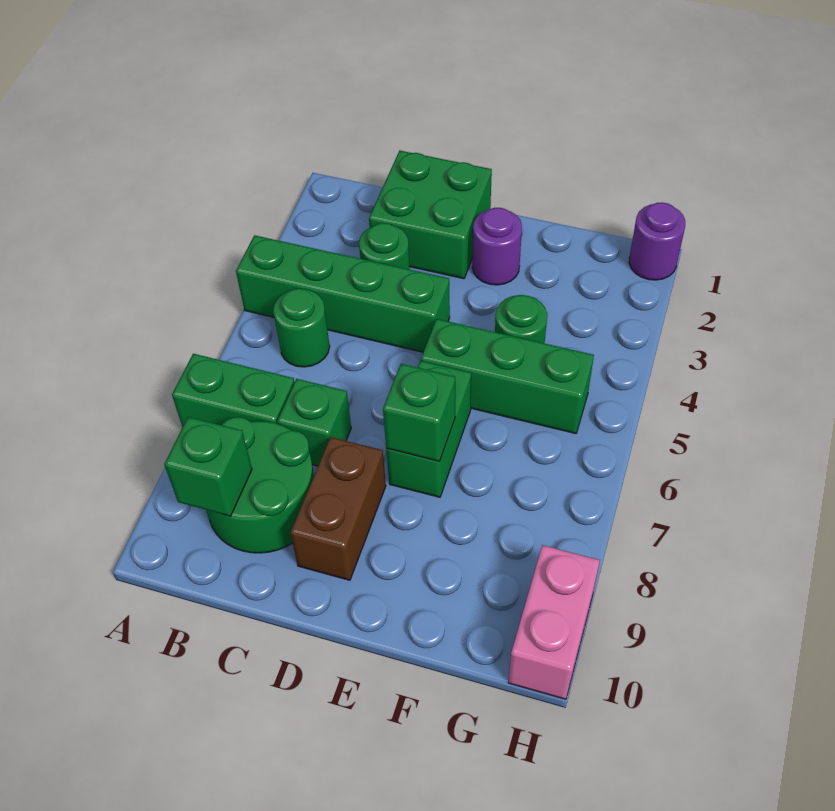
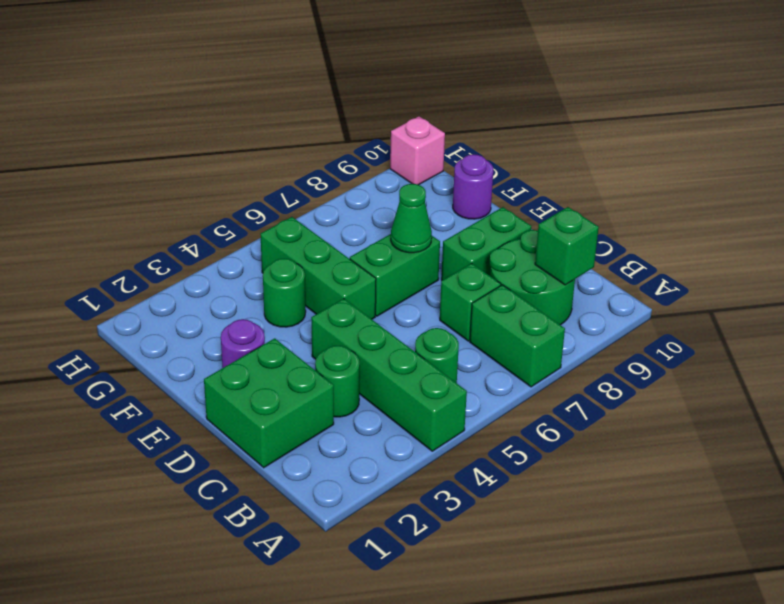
brown 1x2 brick [290,437,386,580] -> green 1x2 brick [441,207,531,280]
green 1x1 brick [383,364,455,462] -> green 1x1 cone [391,184,432,253]
purple 1x1 round brick [629,202,685,280] -> purple 1x1 round brick moved to [453,154,493,219]
pink 1x2 brick [508,545,600,699] -> pink 1x1 brick [390,116,445,185]

